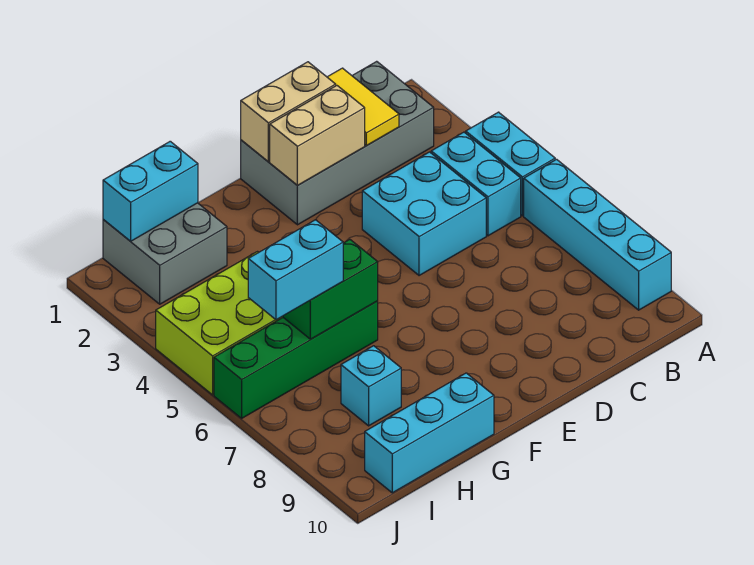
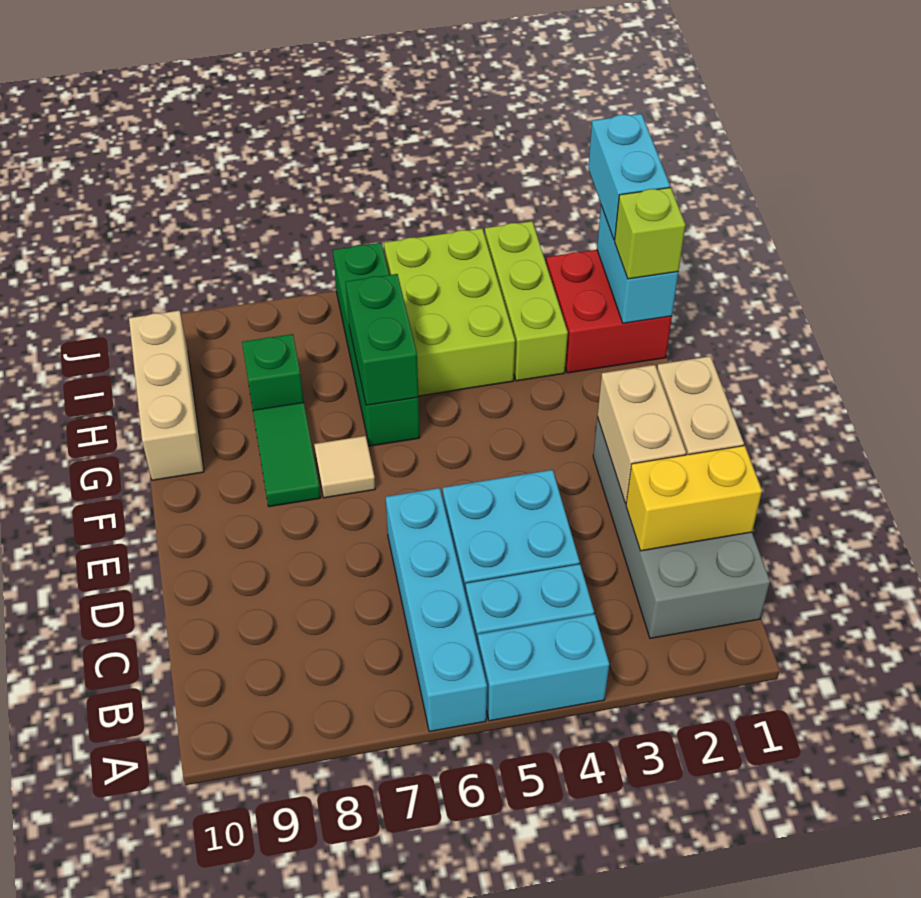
cyan 1x4 brick [524,159,671,310] -> cyan 1x4 brick turned to [386,488,487,732]
yellow 1x2 tile [327,68,399,145] -> yellow 1x2 brick [626,446,762,551]
none -> tan 1x1 tile [314,436,375,498]
none -> green 1x2 tile [253,402,321,507]
cyan 1x3 brick [365,373,494,493] -> tan 1x3 brick [129,310,204,480]
grey 2x2 brick [103,203,227,304] -> red 2x2 brick [546,250,672,373]
none -> lime 1x1 brick [615,187,685,279]
none -> lime 1x3 brick [485,221,568,381]
cyan 1x2 brick [248,220,343,320] -> cyan 1x2 brick moved to [588,114,670,240]
cyan 1x1 brick [341,346,401,426] -> green 1x1 brick [242,334,304,410]

